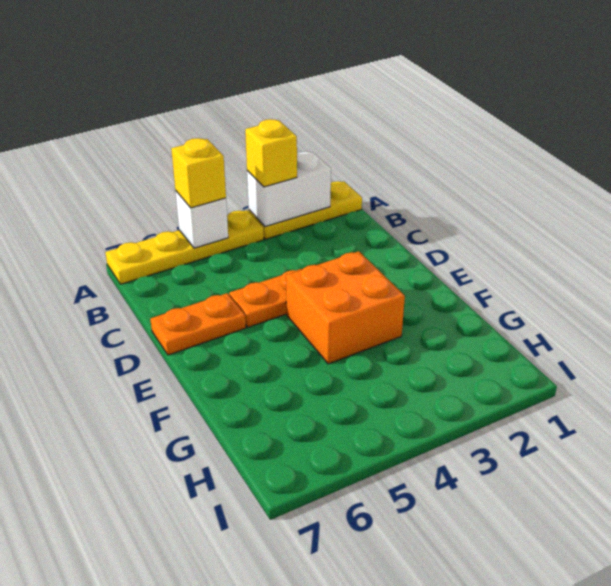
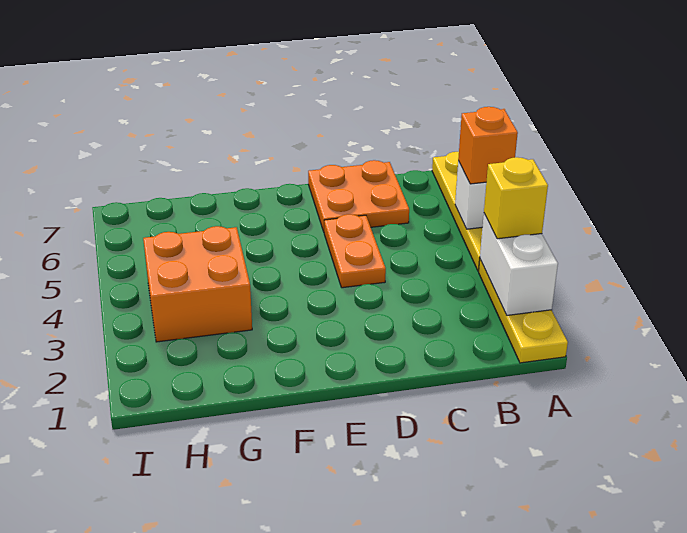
yellow 1x1 brick [171,138,226,208] -> orange 1x1 brick [458,107,518,184]
orange 1x2 plate [150,293,246,355] -> orange 2x2 plate [308,160,409,231]
orange 2x2 brick [286,251,405,364] -> orange 2x2 brick moved to [143,226,252,342]

